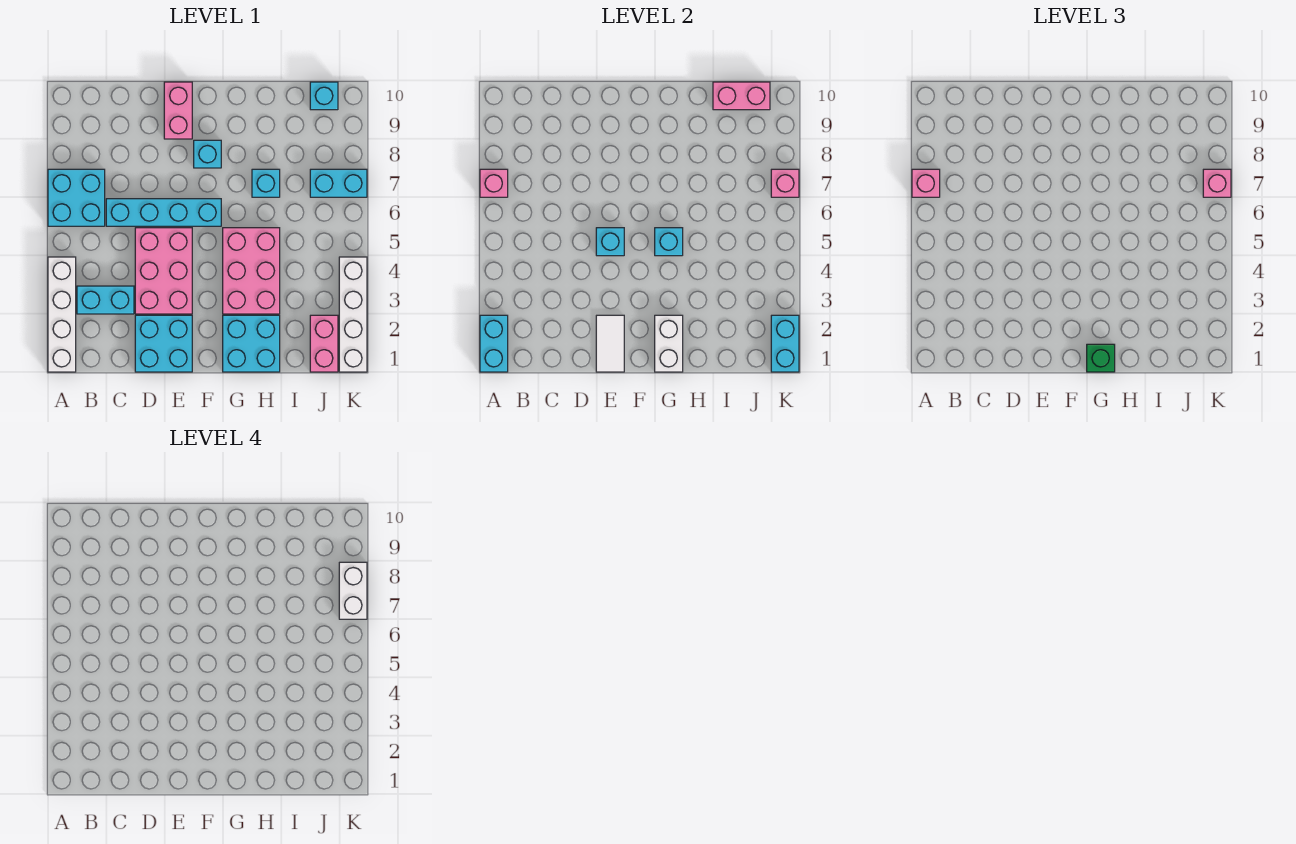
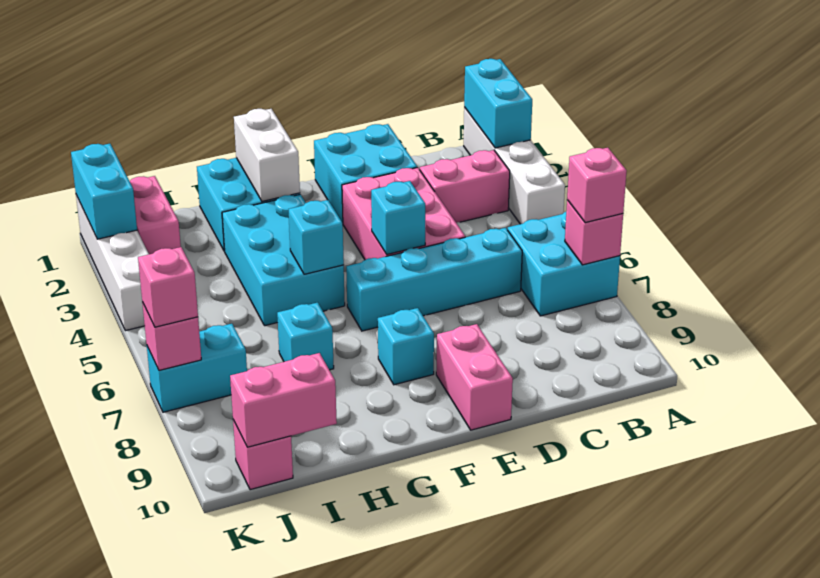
cyan 1x2 brick [77,286,134,314] -> pink 1x2 brick [420,150,510,223]
white 1x2 tile [596,315,624,372] -> none
green 1x1 brick [1087,344,1115,372] -> none
pink 2x3 brick [223,228,280,314] -> cyan 2x3 brick [222,194,345,326]
cyan 1x1 brick [310,82,338,110] -> pink 1x1 brick [233,420,293,490]
white 1x2 brick [339,562,367,619] -> none

